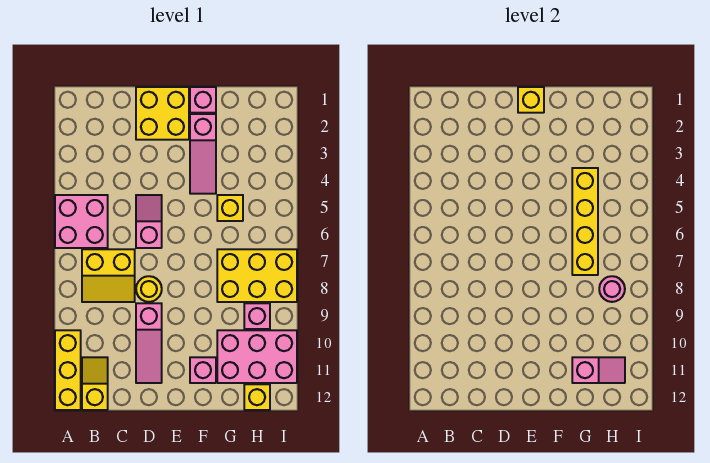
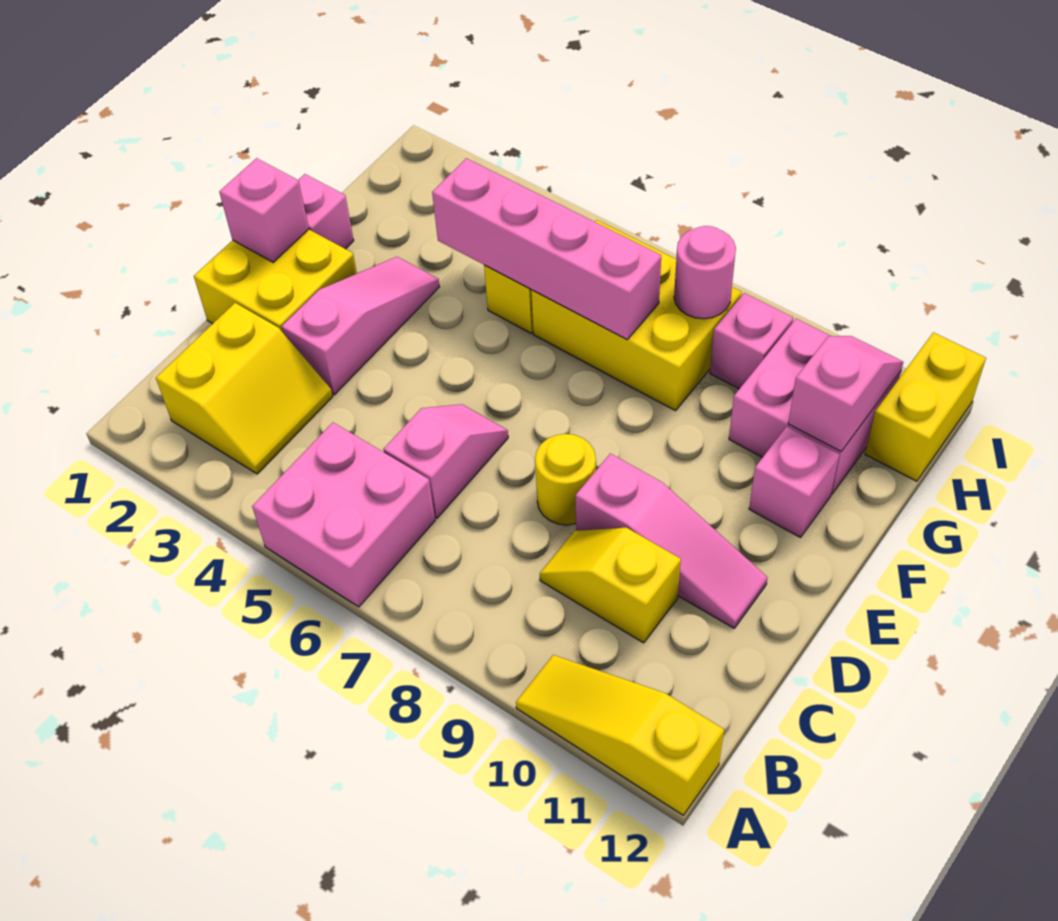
yellow 1x3 brick [55,330,81,410] -> yellow 1x3 slope [516,655,724,815]
yellow 2x2 slope [82,249,135,302] -> yellow 2x2 slope moved to [156,303,333,474]
yellow 1x2 slope [82,357,108,410] -> yellow 1x2 slope moved to [540,528,681,643]
pink 1x2 slope [136,195,162,248] -> pink 1x2 slope turned to [383,404,508,518]
yellow 1x1 brick [518,87,544,113] -> pink 1x1 brick [219,158,309,262]
pink 1x3 slope [190,114,216,194] -> pink 1x3 slope turned to [282,257,439,395]
yellow 1x4 brick [572,168,598,275] -> pink 1x4 brick [432,158,661,340]
yellow 2x3 brick [217,249,297,302] -> yellow 2x3 brick turned to [531,220,742,411]
pink 2x3 brick [217,330,297,383] -> pink 2x2 brick [729,319,901,494]
yellow 1x1 brick [244,384,270,410] -> yellow 1x2 brick [865,332,986,481]

